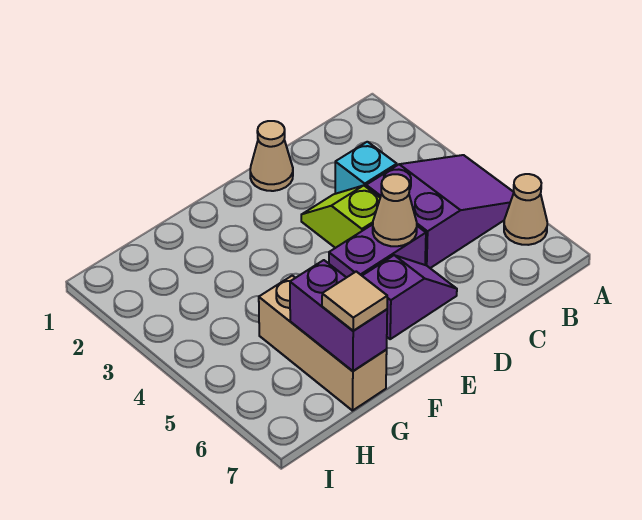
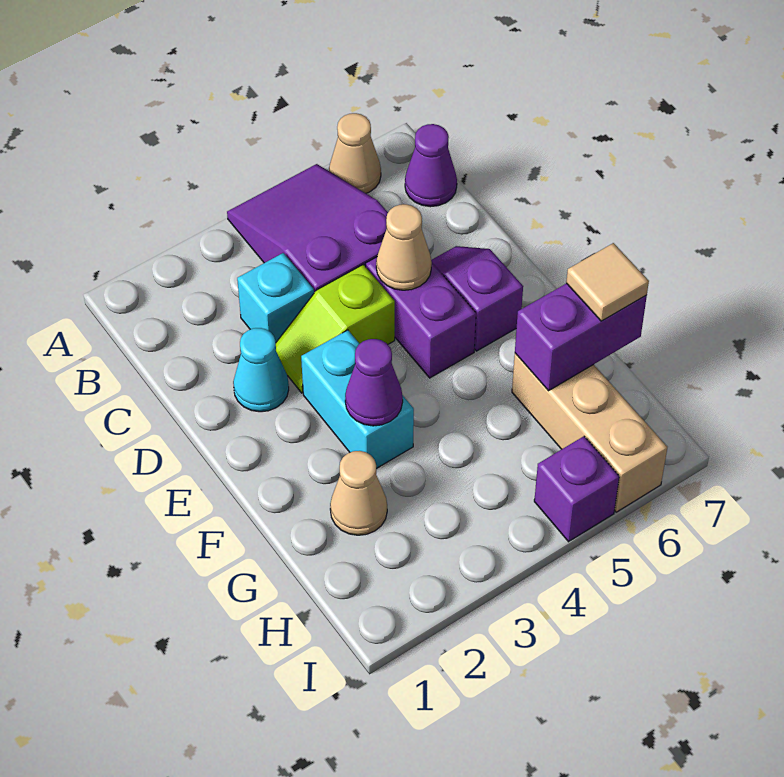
none -> purple 1x1 cone [405,124,457,207]
tan 1x1 cone [250,121,293,191] -> tan 1x1 cone moved to [330,451,387,535]
none -> cyan 1x1 cone [233,328,289,412]
none -> cyan 1x2 brick [301,330,414,469]
none -> purple 1x1 cone [345,339,403,426]
tan 1x3 brick [259,276,387,411] -> tan 1x3 brick turned to [512,353,667,512]
none -> purple 1x1 brick [534,436,619,542]

